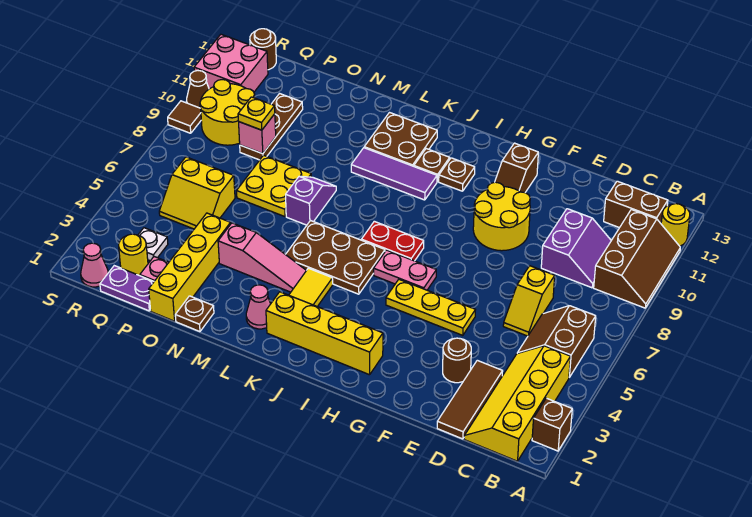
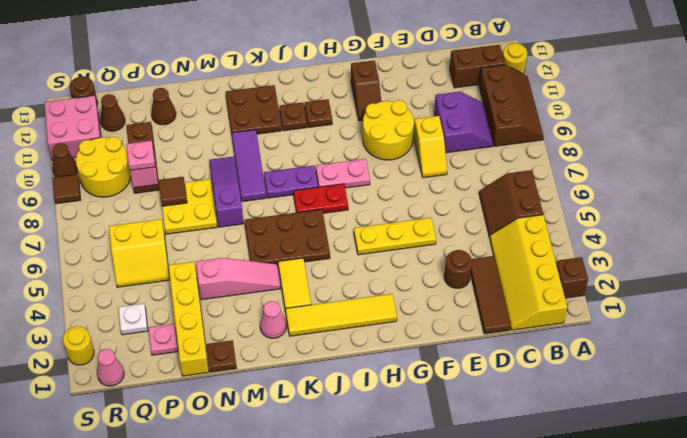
yellow 1x2 slope [503,266,555,336] -> yellow 1x2 slope moved to [414,116,447,178]
yellow 1x4 brick [266,292,383,375] -> yellow 1x4 tile [285,294,397,336]
pink 1x2 plate [374,250,436,290] -> pink 1x2 plate moved to [316,159,370,188]
purple 1x3 tile [351,148,437,200] -> purple 1x3 tile turned to [232,130,266,202]
purple 1x2 slope [286,176,336,225] -> purple 1x3 slope [209,157,244,227]
none -> brown 1x1 tile [159,177,187,206]
none -> brown 1x1 cone [151,88,176,125]
purple 1x2 plate [100,266,154,311] -> purple 1x2 plate moved to [264,166,318,198]
yellow 1x1 plate [238,97,275,130] -> pink 1x1 plate [127,141,155,170]
yellow 1x1 round brick [119,234,148,276] -> yellow 1x1 round brick moved to [63,326,94,365]
none -> brown 1x1 cone [100,94,125,131]

